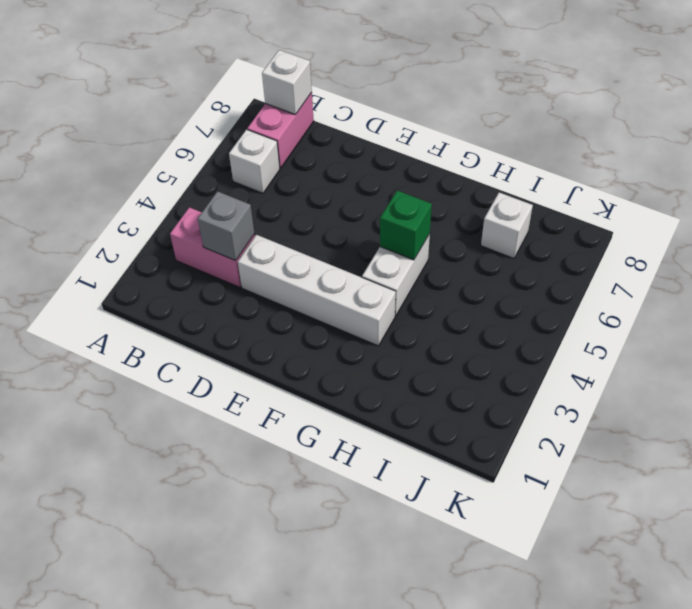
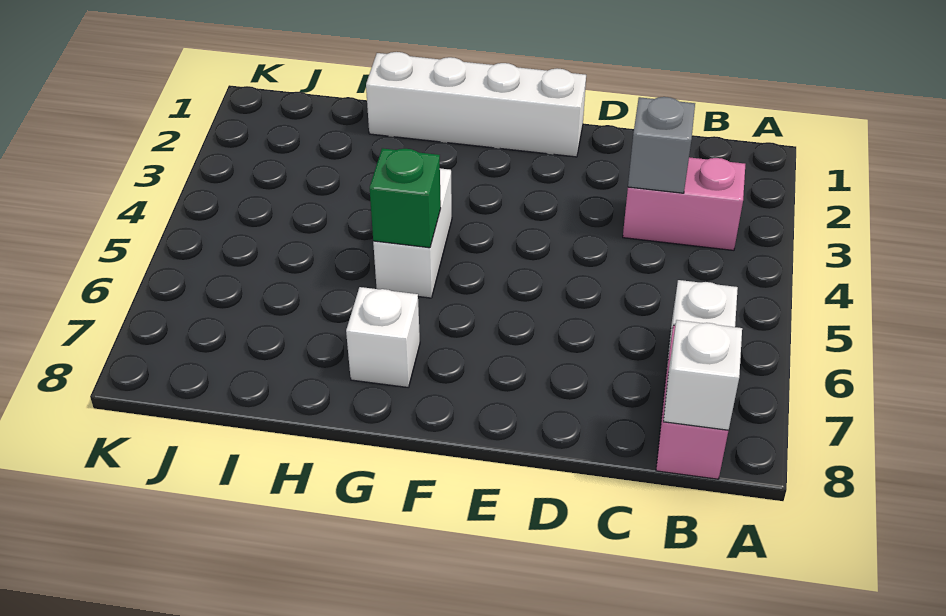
white 1x4 brick [238,235,396,346] -> white 1x4 brick moved to [366,52,586,157]
white 1x1 brick [481,193,533,258] -> white 1x1 brick moved to [346,287,420,387]

